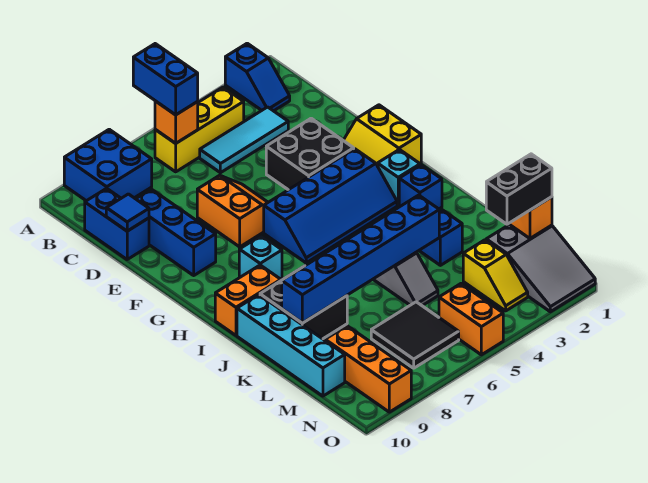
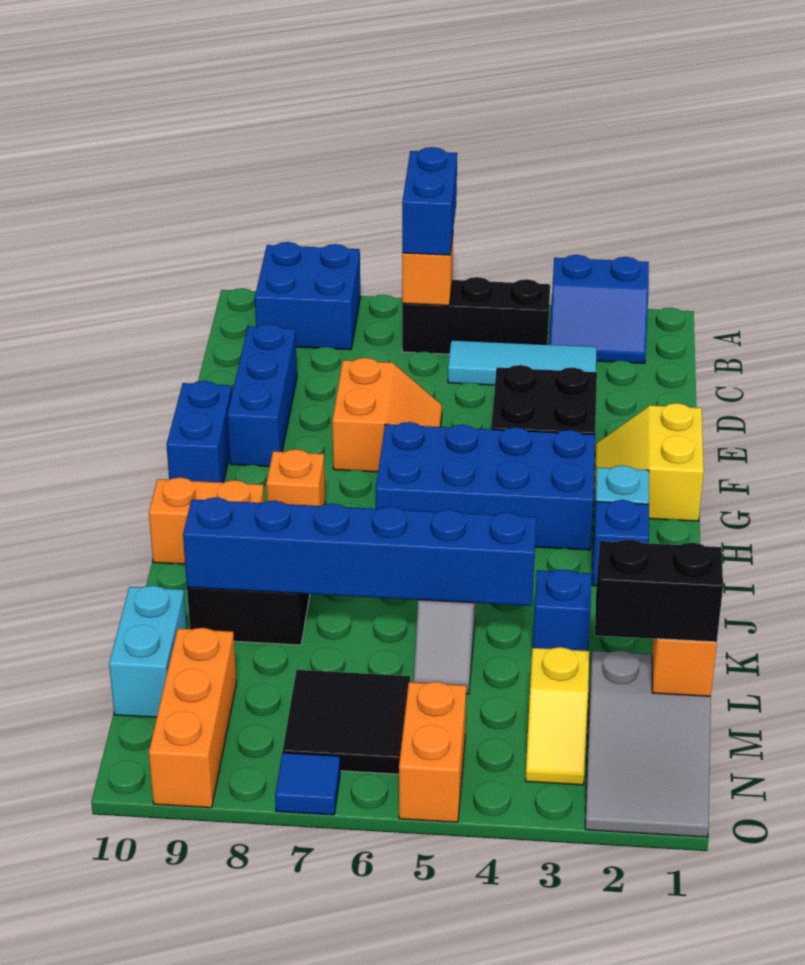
blue 1x2 slope [225,43,290,111] -> blue 2x2 slope [550,255,649,363]
yellow 1x3 brick [155,87,244,172] -> black 1x3 brick [402,277,550,354]
blue 1x2 brick [85,188,149,259] -> blue 1x2 brick moved to [166,381,232,483]
blue 1x1 tile [106,194,149,231] -> blue 1x1 tile moved to [275,753,340,815]
blue 2x4 slope [264,149,397,263] -> blue 2x4 brick [376,422,595,550]
cyan 1x1 brick [239,236,282,279] -> orange 1x1 brick [266,449,325,506]
cyan 1x4 brick [237,295,345,396] -> cyan 1x2 brick [109,586,187,717]

